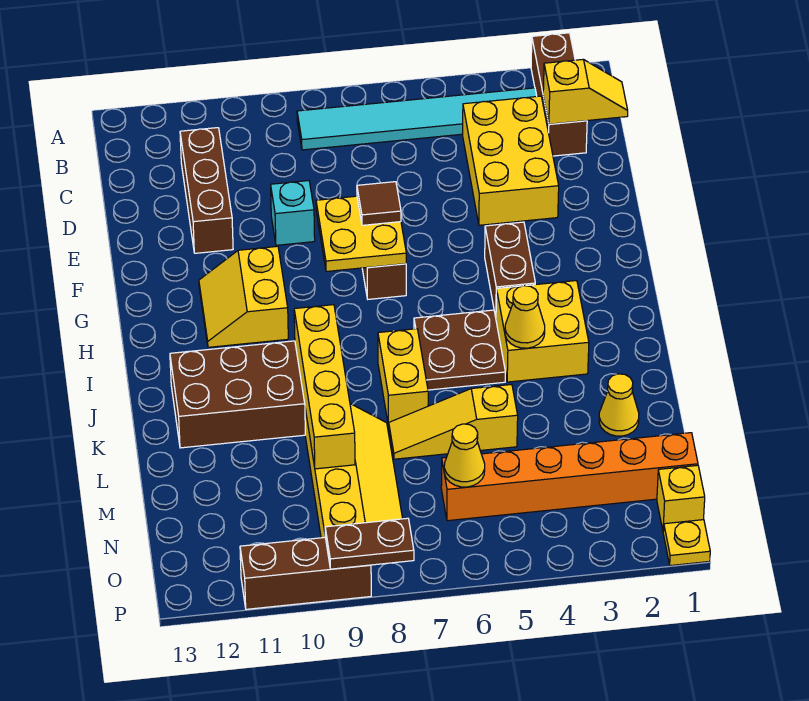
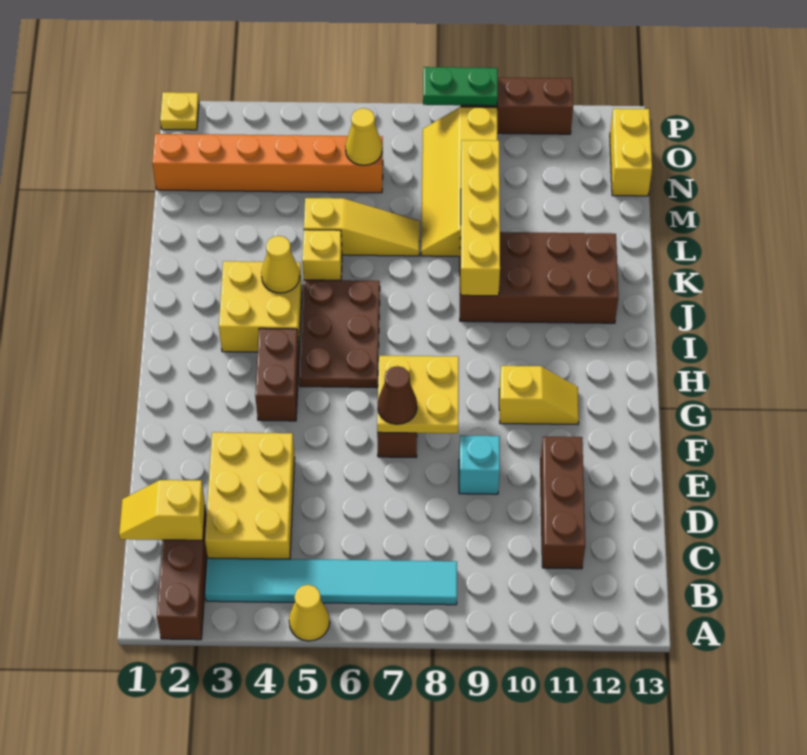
brown 1x1 tile [357,182,401,225] -> brown 1x1 cone [378,366,417,424]
yellow 2x2 slope [199,246,288,347] -> yellow 1x2 slope [499,366,579,424]
brown 2x2 plate [414,310,505,390] -> brown 2x3 plate [299,280,380,388]
yellow 1x2 brick [378,329,428,426] -> yellow 1x2 brick moved to [610,109,652,196]
yellow 1x1 cone [599,374,639,436] -> yellow 1x1 cone moved to [289,585,330,641]
yellow 1x1 brick [657,465,705,531] -> yellow 1x1 brick moved to [302,230,342,280]
brown 1x2 plate [325,518,414,569] -> green 1x2 plate [423,67,498,106]

